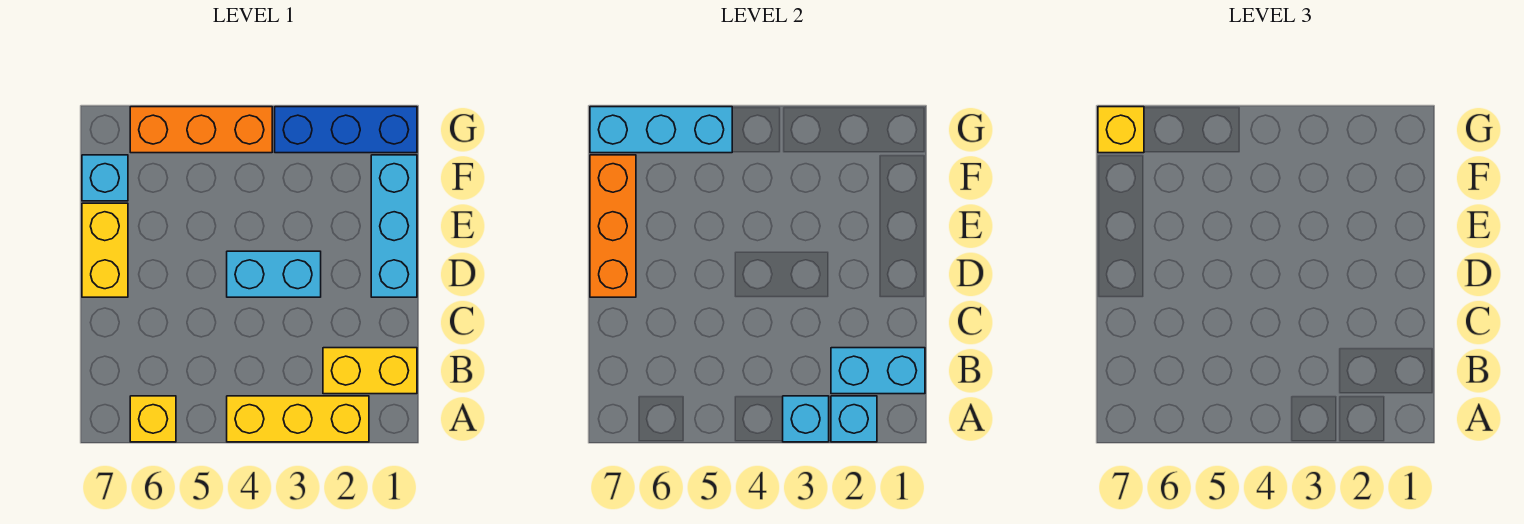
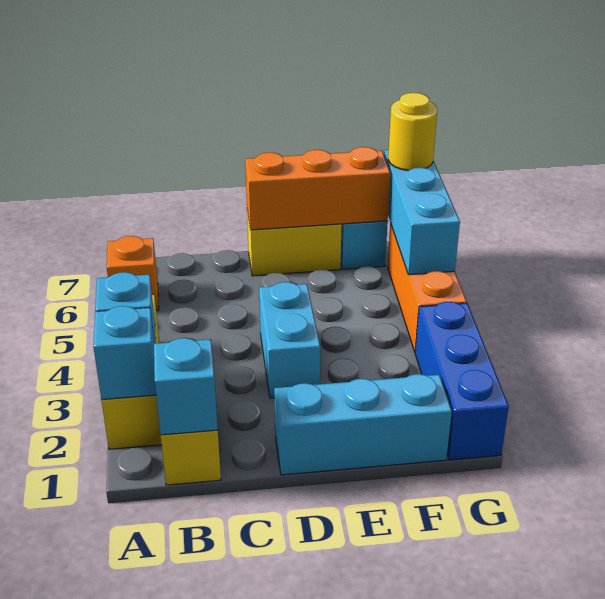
yellow 1x1 brick [130,396,176,442] -> orange 1x1 brick [107,236,159,311]
cyan 1x2 brick [831,348,925,394] -> cyan 1x1 brick [154,338,218,435]
yellow 1x1 brick [1098,107,1144,153] -> yellow 1x1 round brick [388,93,437,171]

